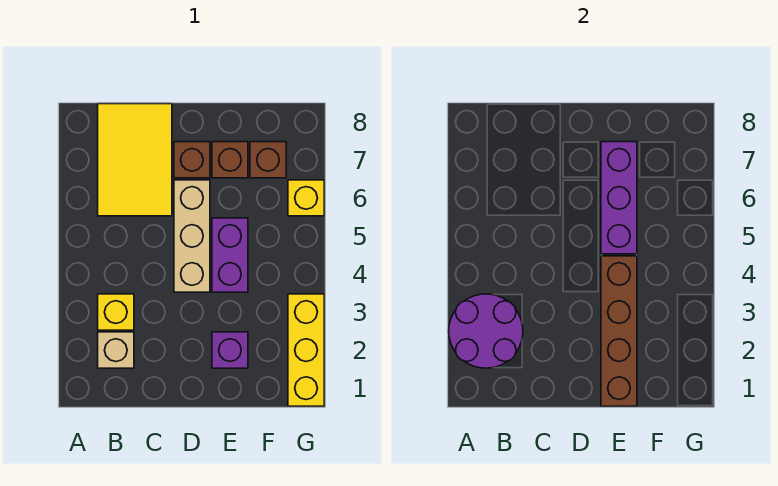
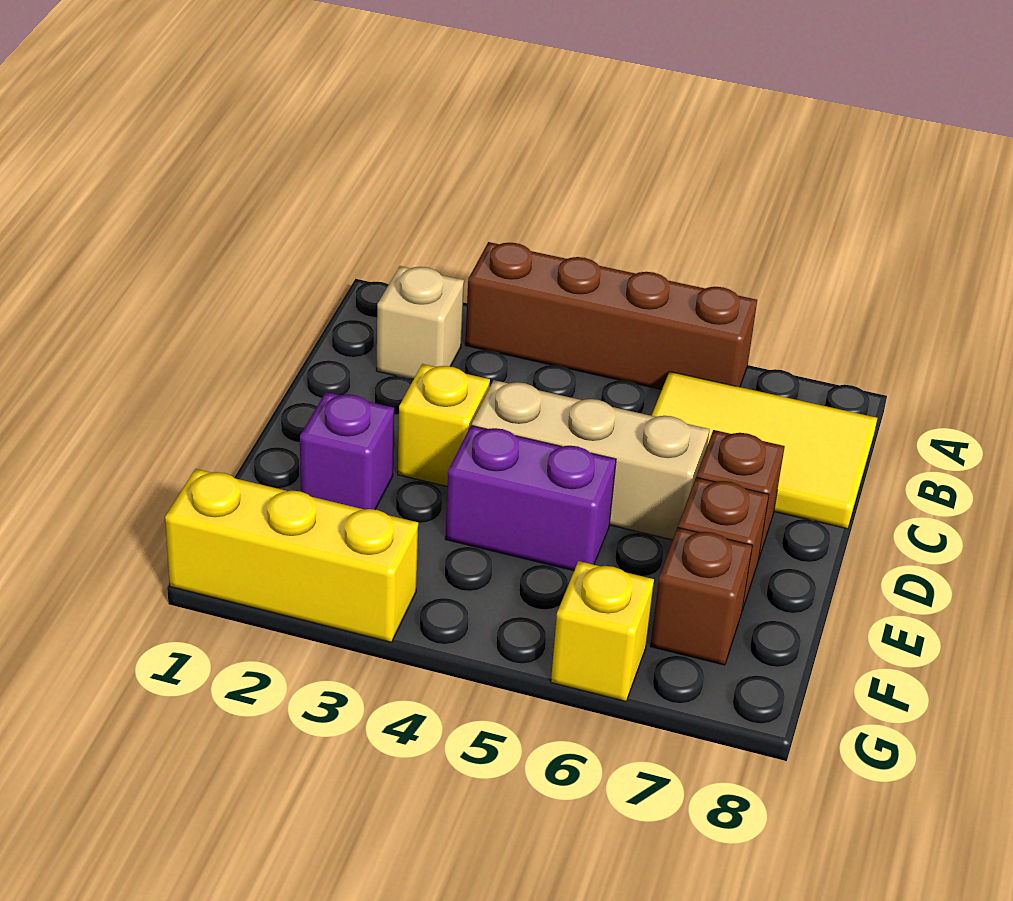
purple 2x2 round brick [449,294,523,368] -> none
yellow 1x1 brick [98,294,134,330] -> yellow 1x1 brick moved to [398,364,490,487]
brown 1x4 brick [601,256,637,406] -> brown 1x4 brick moved to [465,242,757,390]
purple 1x3 brick [601,142,637,254] -> none

